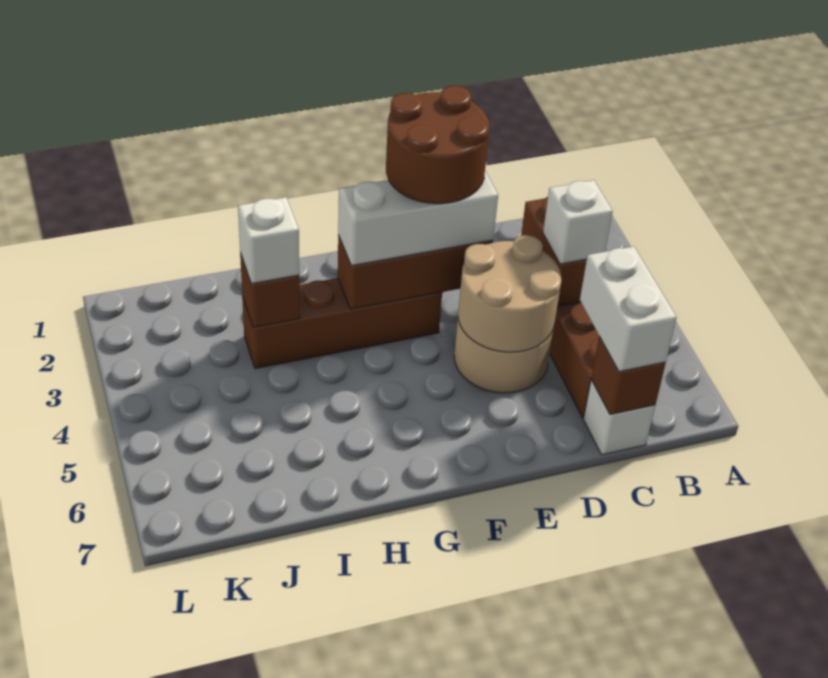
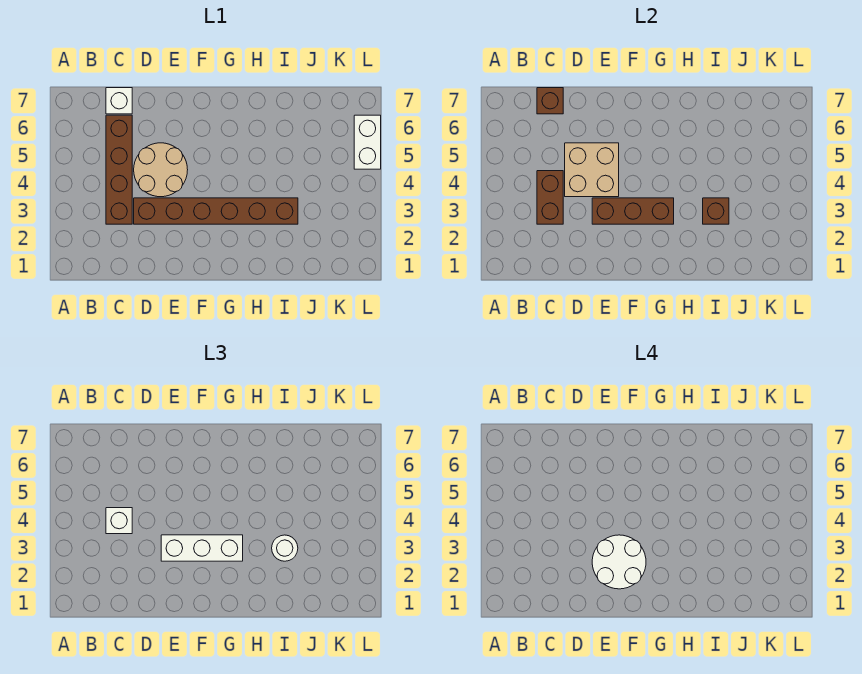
white 1x2 brick [580,246,677,372] -> white 1x2 brick moved to [354,115,381,169]
tan 2x2 round brick [458,235,561,352] -> tan 2x2 brick [565,143,619,197]
brown 2x2 round brick [386,86,490,204] -> white 2x2 round brick [592,535,646,589]
brown 1x4 brick [242,278,442,369] -> brown 1x6 brick [134,198,298,224]
white 1x1 brick [238,197,299,284] -> white 1x1 round brick [272,535,298,561]

